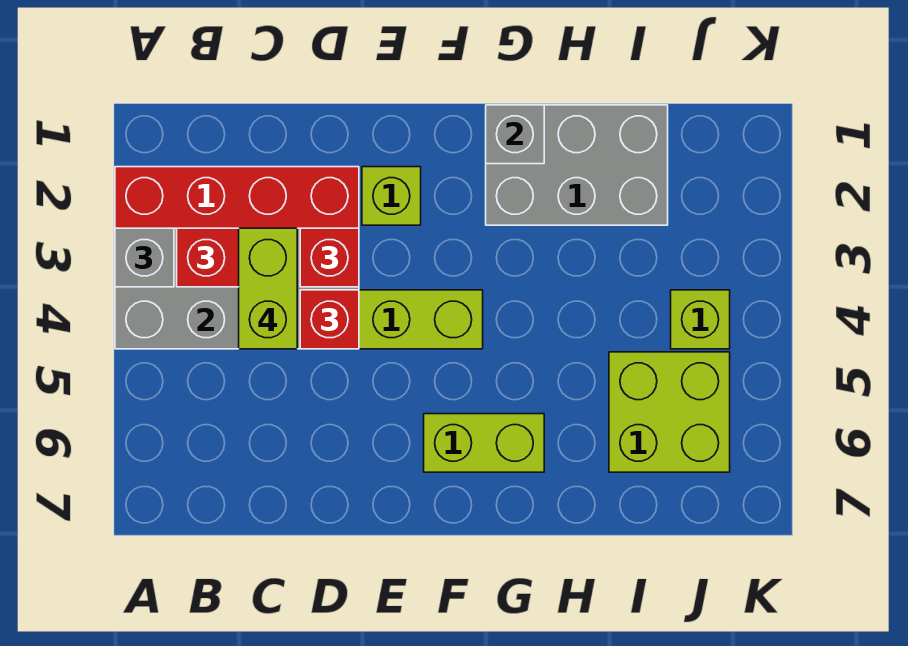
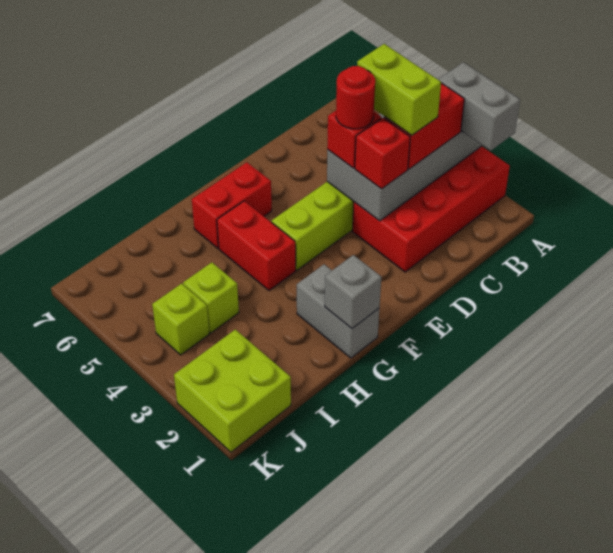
grey 1x1 brick [115,228,174,287] -> grey 1x2 brick [438,62,520,151]
none -> red 1x1 round brick [336,66,375,129]
lime 1x1 brick [362,167,421,225] -> lime 1x1 brick moved to [183,262,239,333]
lime 1x2 brick [424,414,544,472] -> red 1x2 brick [192,162,272,248]
grey 2x3 brick [486,105,668,225] -> grey 1x2 brick [297,264,379,358]
none -> red 1x2 brick [217,201,296,291]
lime 2x2 brick [609,352,730,472] -> lime 2x2 brick moved to [174,329,291,452]

